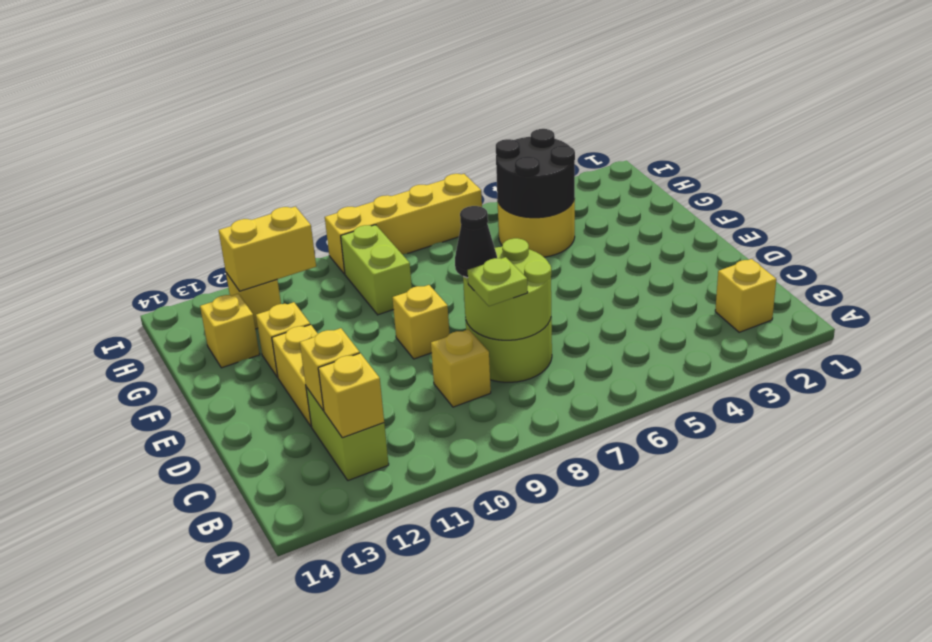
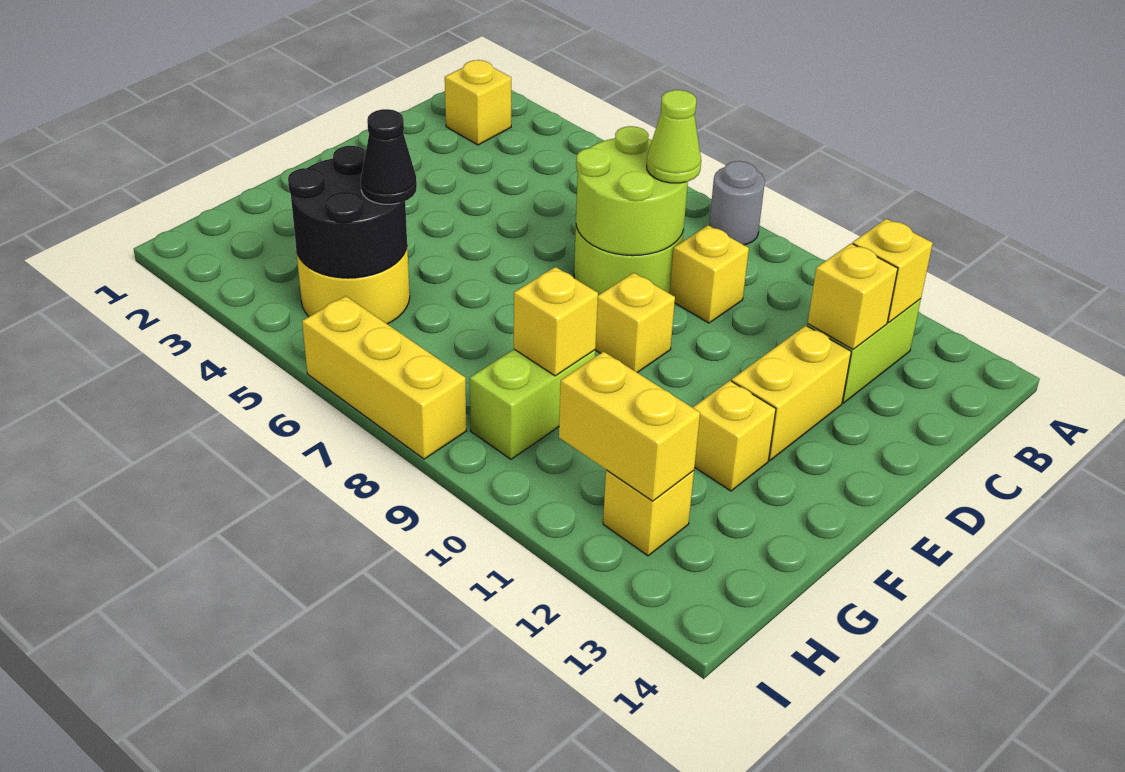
none -> grey 1x1 round brick [709,161,765,245]
lime 1x1 plate [468,257,528,306] -> lime 1x1 cone [647,90,701,183]
black 1x1 cone [455,206,497,278] -> black 1x1 cone moved to [361,109,417,204]
yellow 1x1 brick [200,294,260,368] -> yellow 1x1 brick moved to [514,267,598,376]
yellow 1x4 brick [325,174,482,274] -> yellow 1x3 brick [302,296,466,459]

